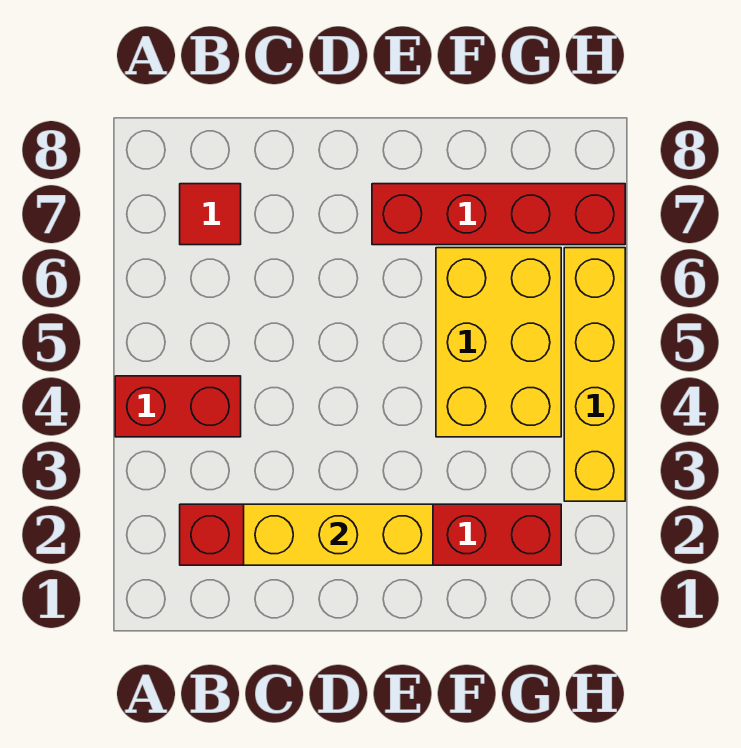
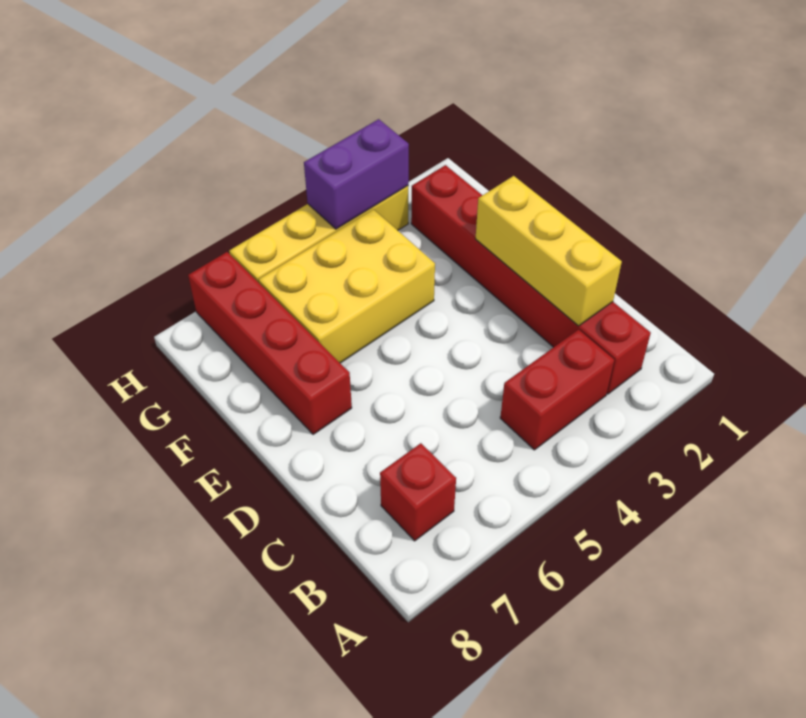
red 1x2 brick [115,376,241,437] -> red 1x2 brick turned to [500,330,614,450]
red 1x1 tile [180,184,241,245] -> red 1x1 brick [380,443,456,541]
none -> purple 1x2 brick [304,119,409,229]

